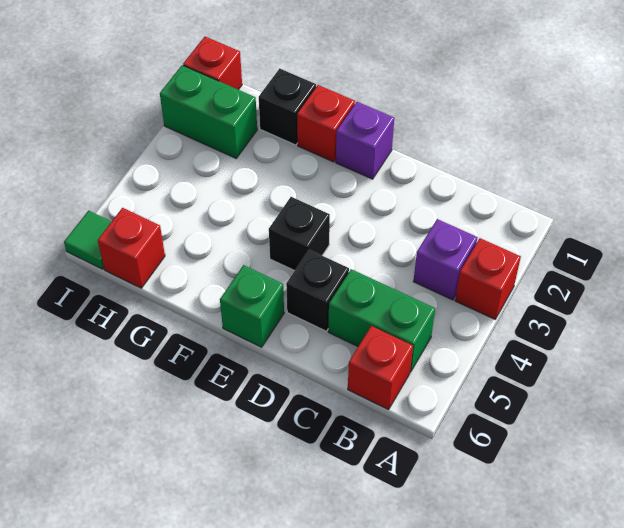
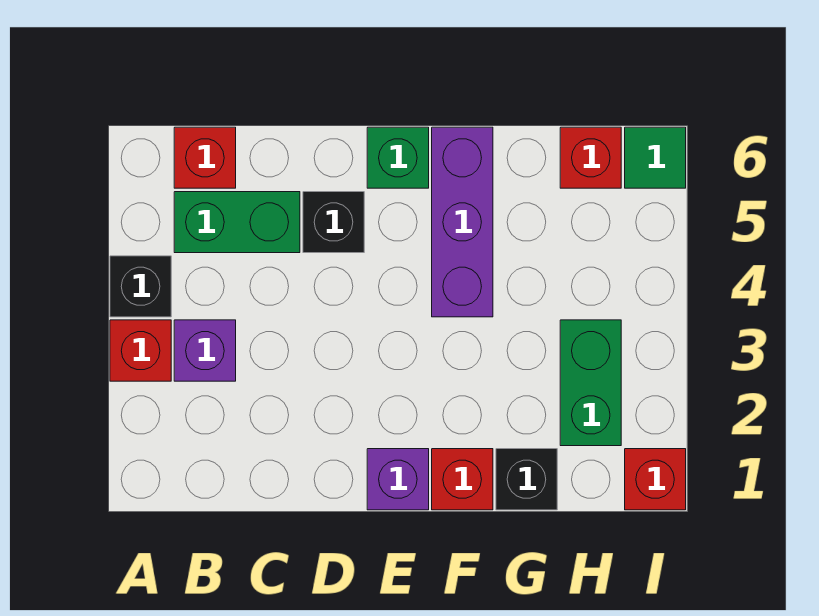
black 1x1 brick [269,197,330,271] -> black 1x1 brick moved to [110,256,171,317]
none -> purple 1x3 brick [432,127,493,317]
green 1x2 brick [160,65,257,158] -> green 1x2 brick turned to [560,320,621,446]

